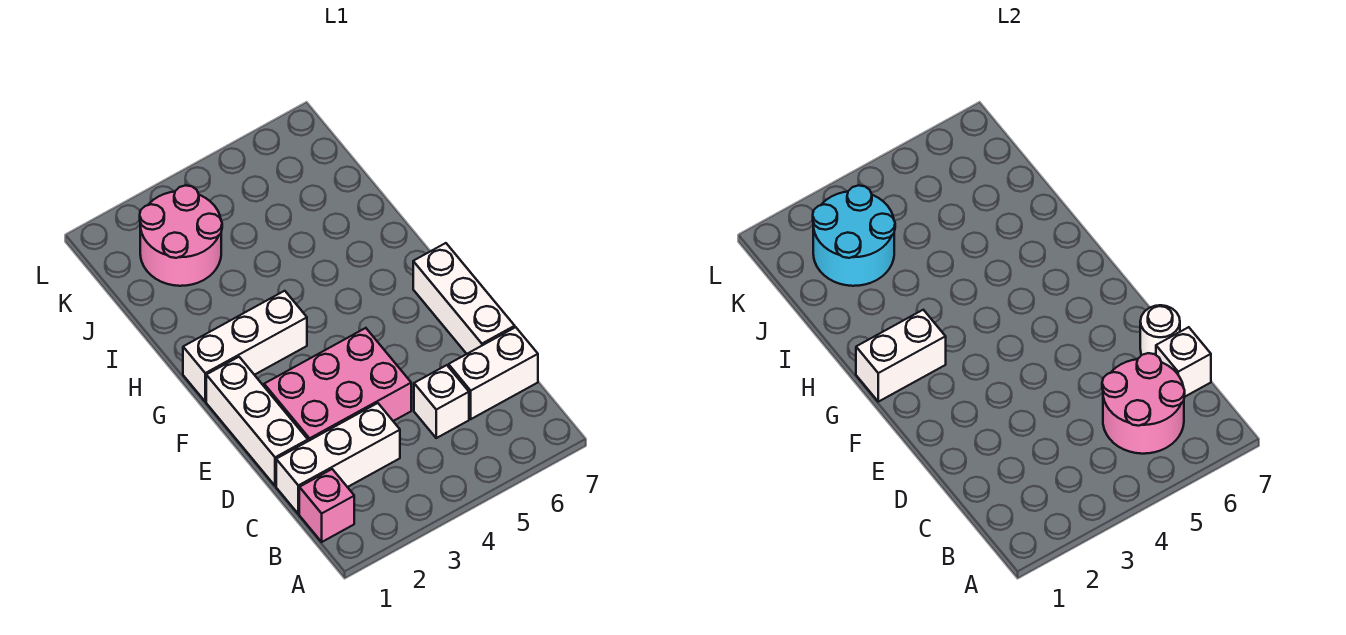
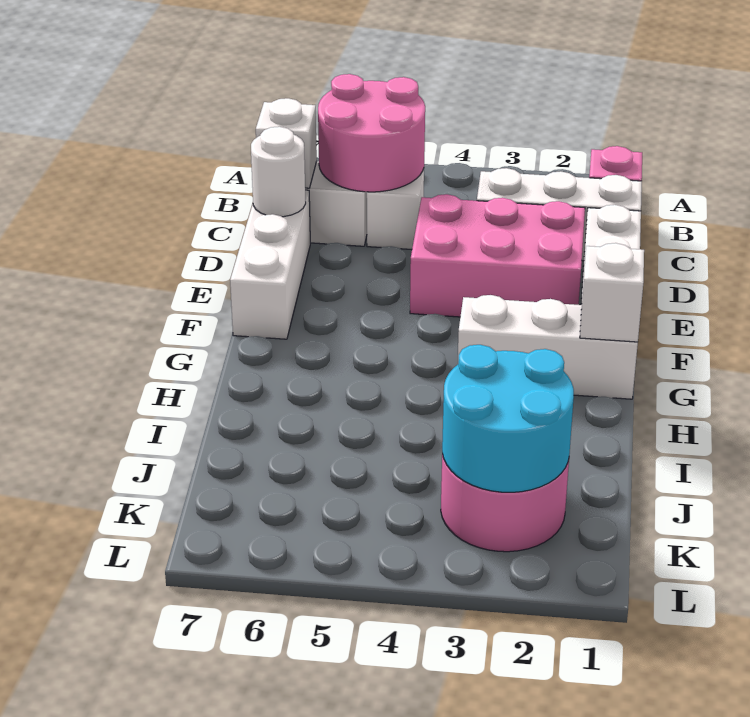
white 1x2 brick [856,310,946,402] -> white 1x1 brick [580,243,644,342]

